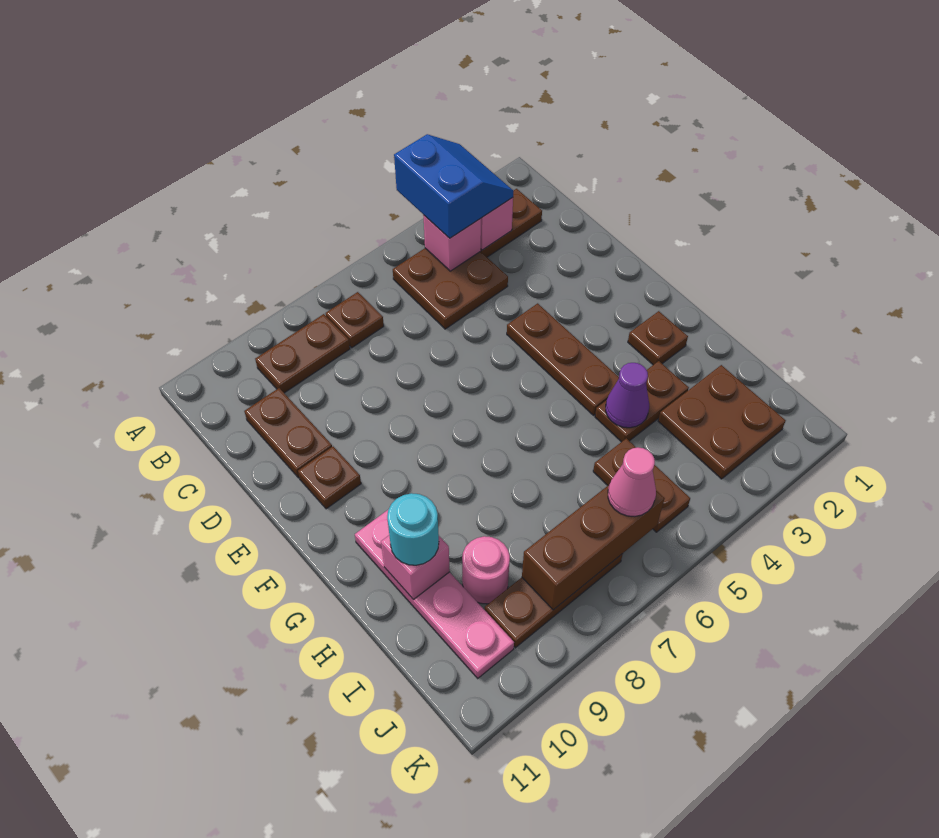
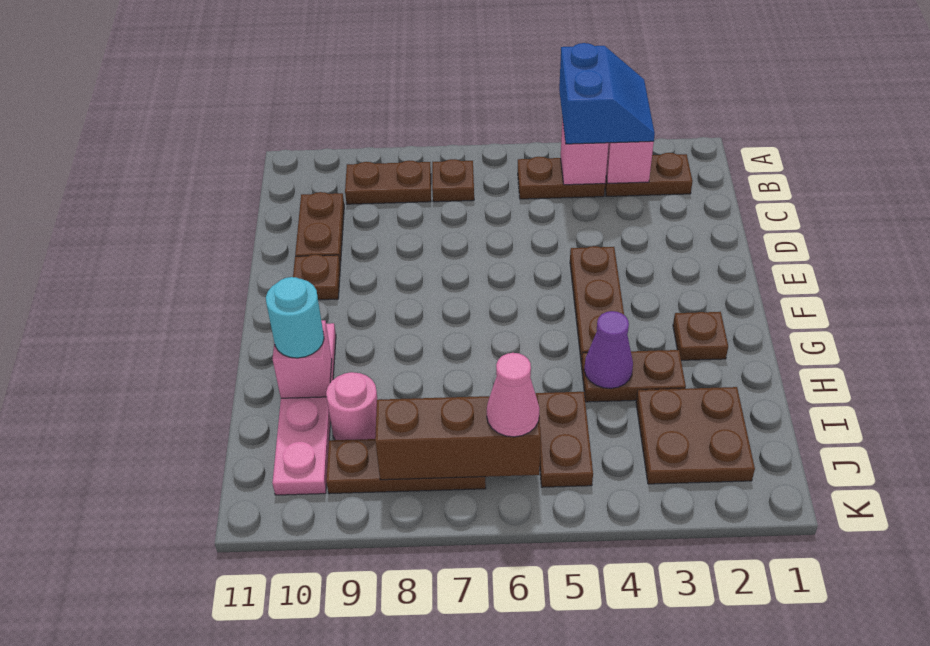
brown 2x2 plate [393,248,508,329] -> brown 1x2 plate [518,157,605,199]

